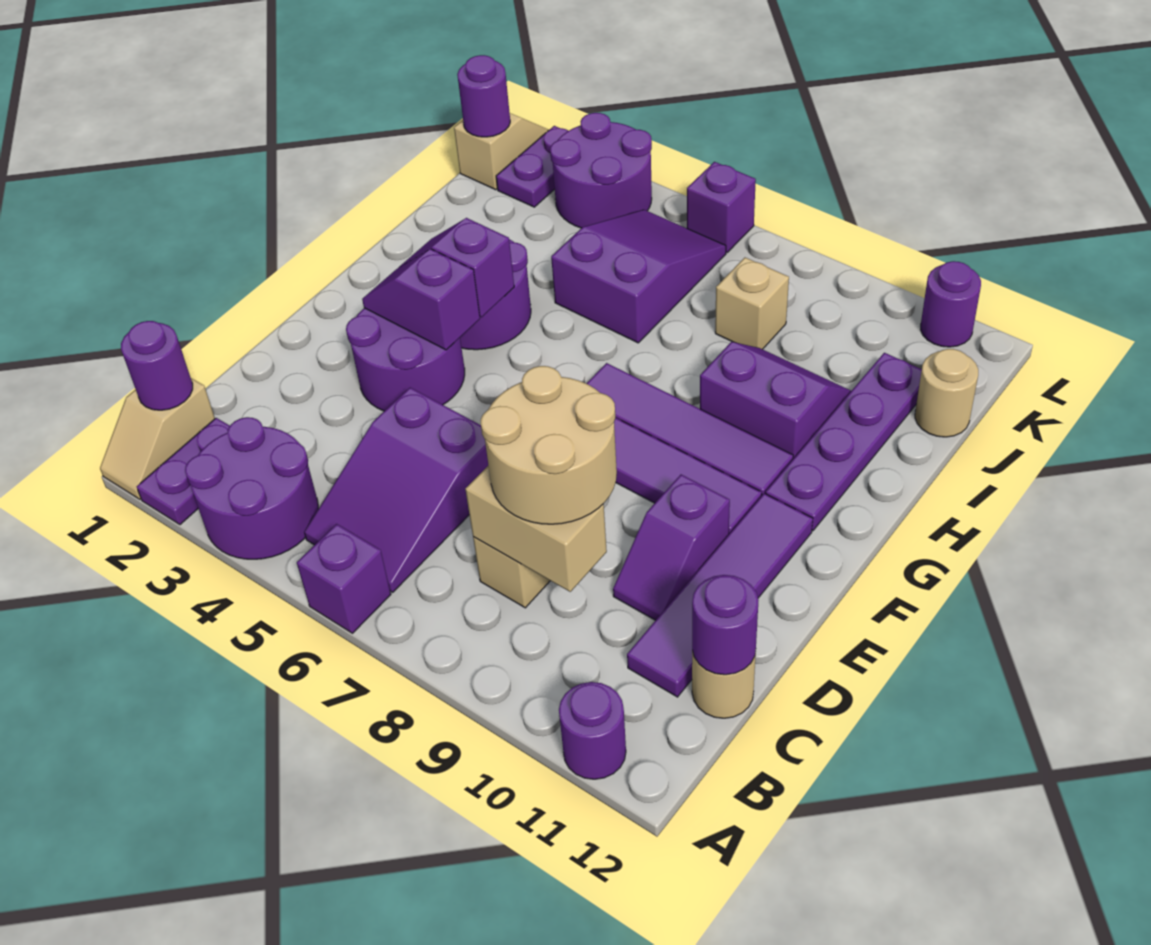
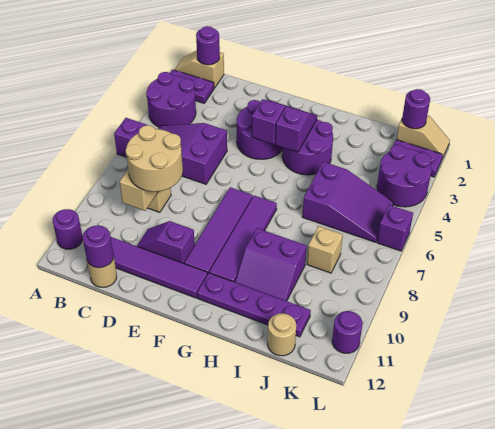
purple 2x2 slope [700,342,851,459] -> purple 2x2 slope turned to [235,228,307,301]

